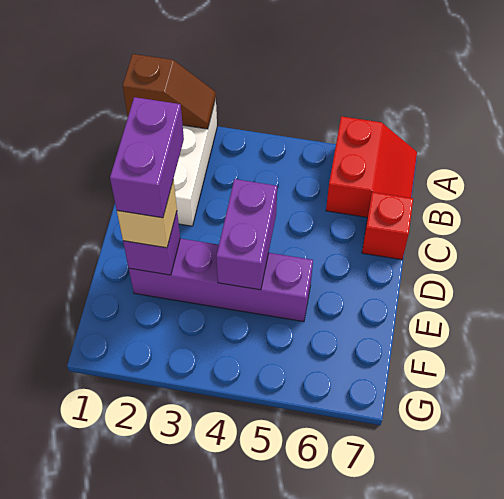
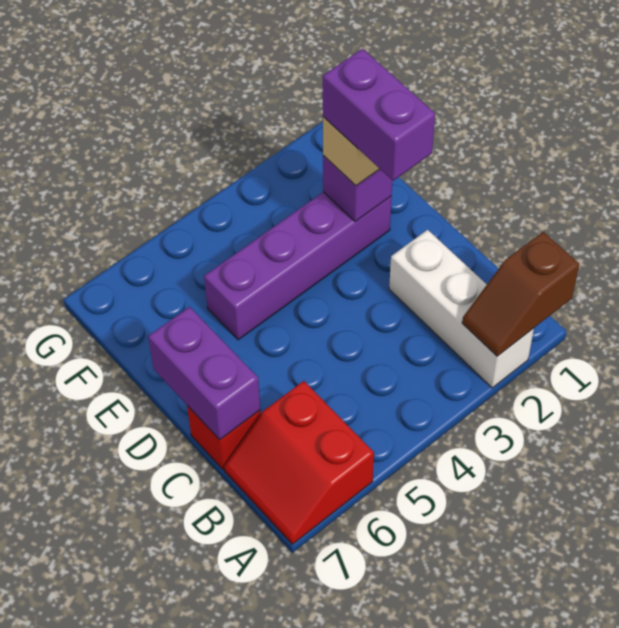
purple 1x2 brick [216,179,277,290] -> purple 1x2 brick moved to [148,307,260,440]

